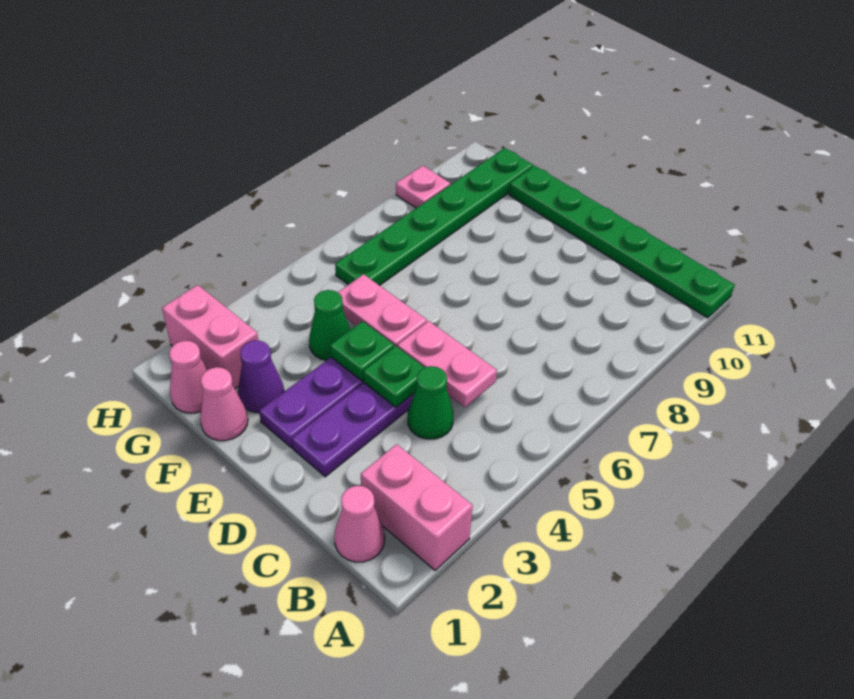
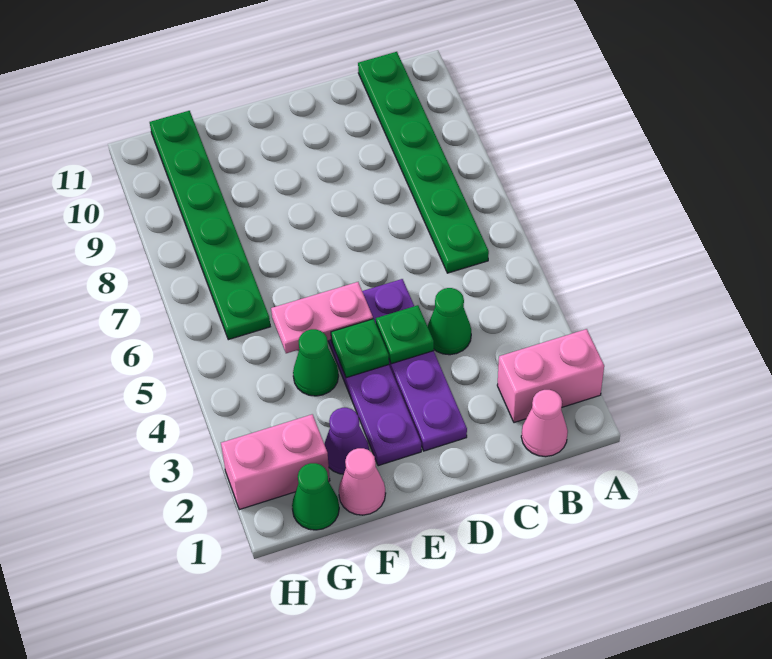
green 1x6 plate [509,166,735,318] -> green 1x6 plate turned to [358,52,489,273]
pink 1x2 plate [397,321,497,407] -> none
pink 1x1 cone [169,341,208,413] -> green 1x1 cone [292,463,339,530]
pink 1x1 plate [396,166,450,208] -> none

